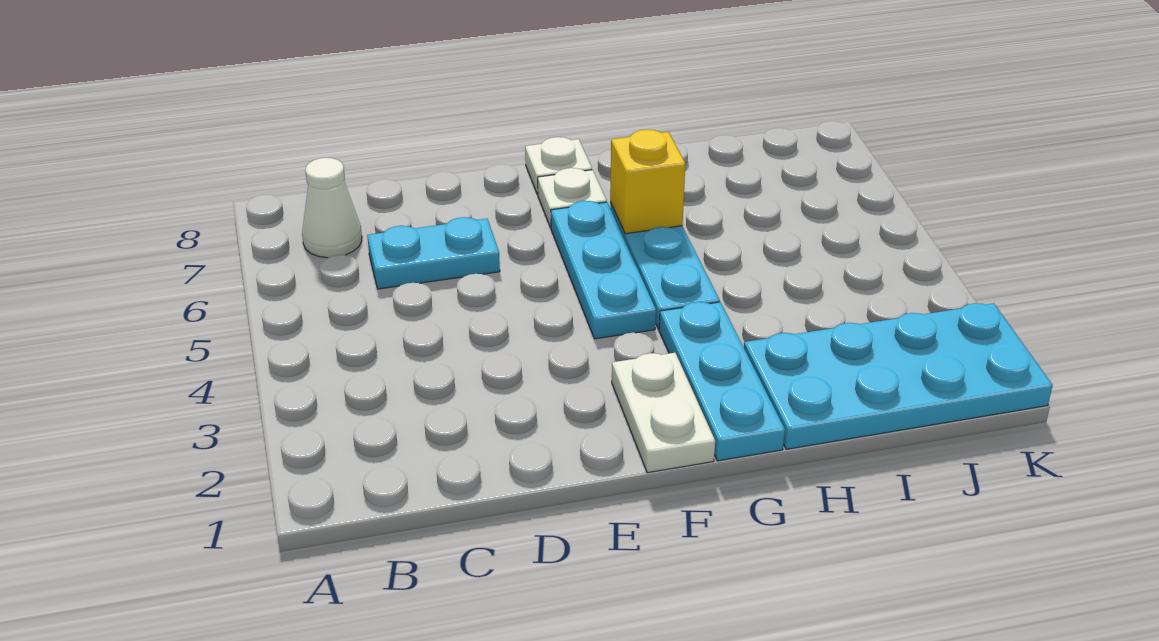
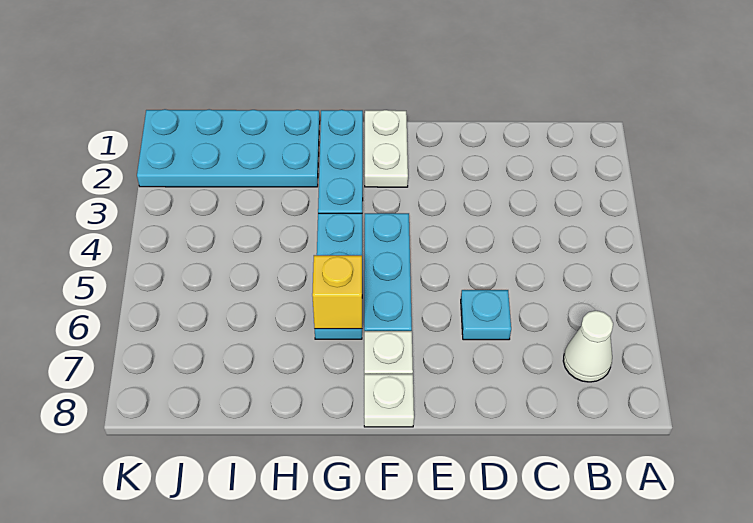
cyan 1x2 plate [367,217,500,289] -> cyan 1x1 plate [461,290,511,340]

